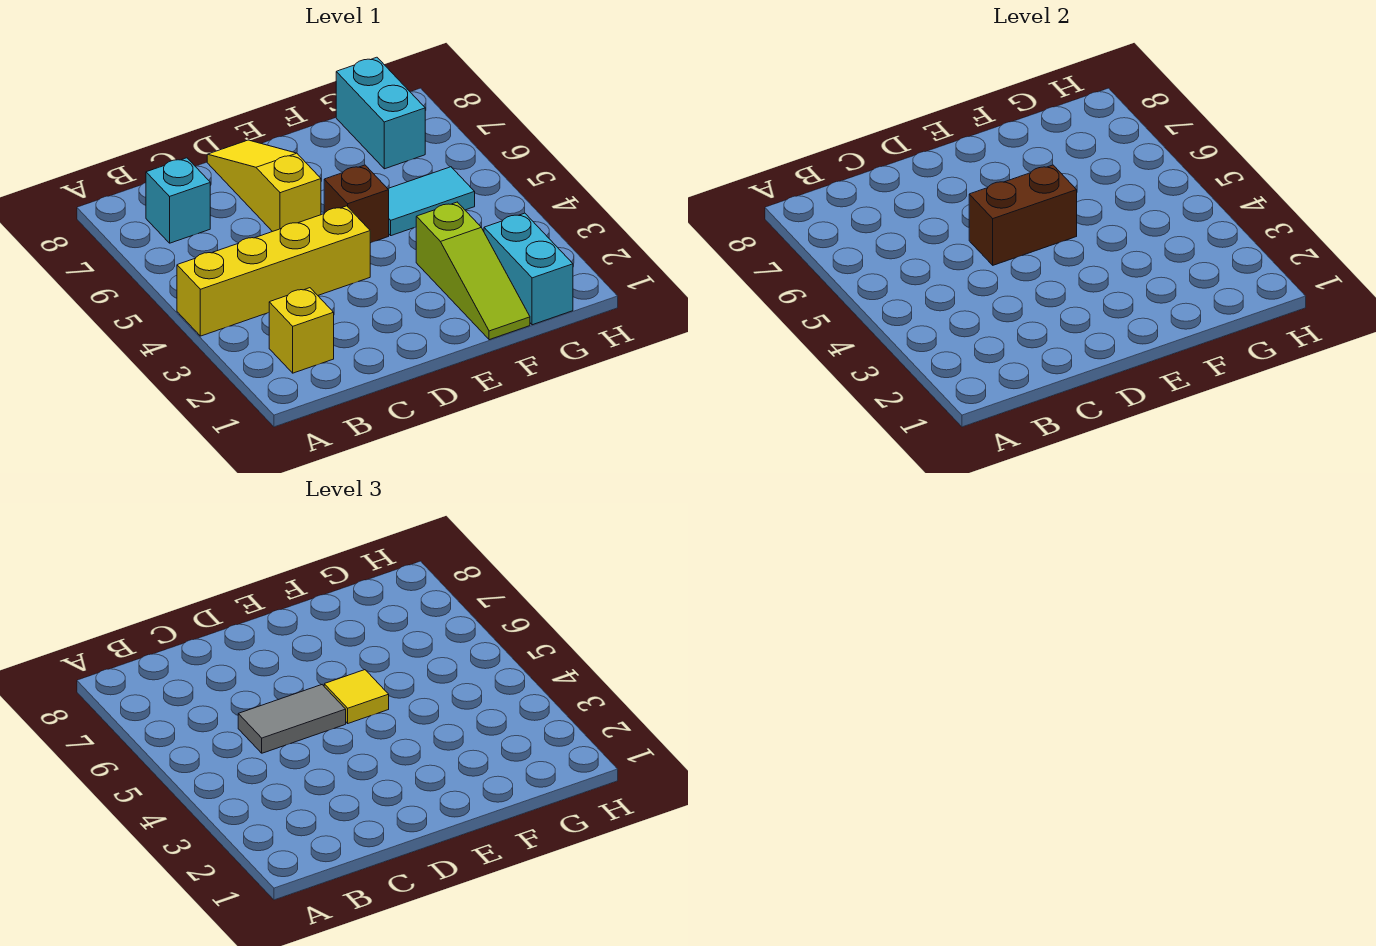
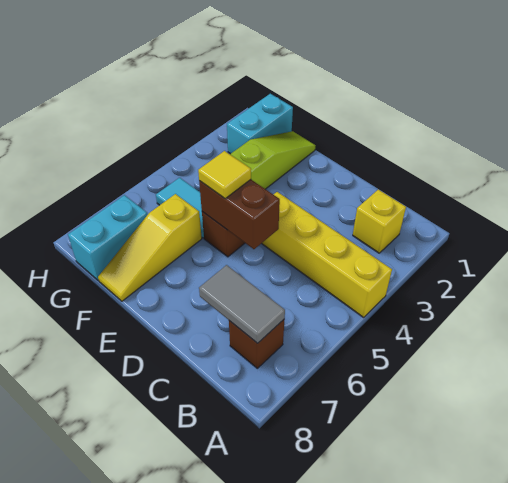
cyan 1x1 brick [146,158,210,243] -> brown 1x1 brick [229,319,285,368]
grey 1x2 tile [238,685,346,753] -> grey 1x2 tile moved to [199,265,285,343]
yellow 1x3 slope [207,140,321,232] -> yellow 1x3 slope moved to [98,194,202,301]

